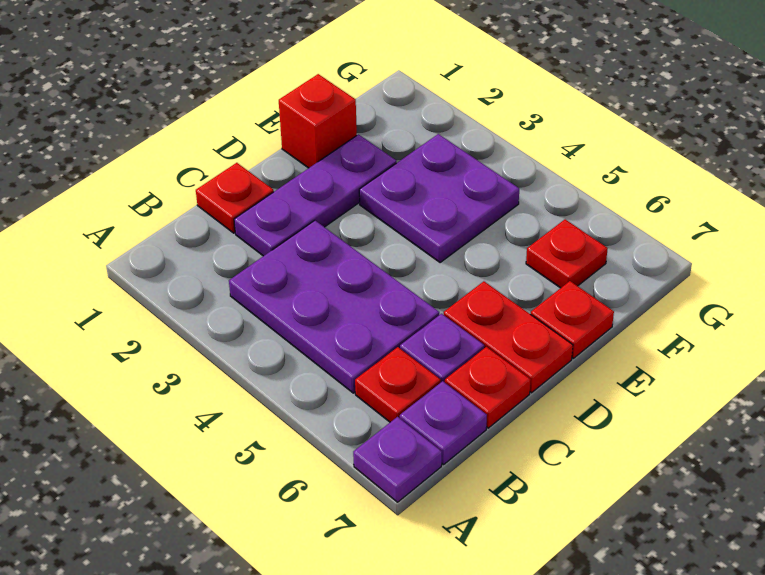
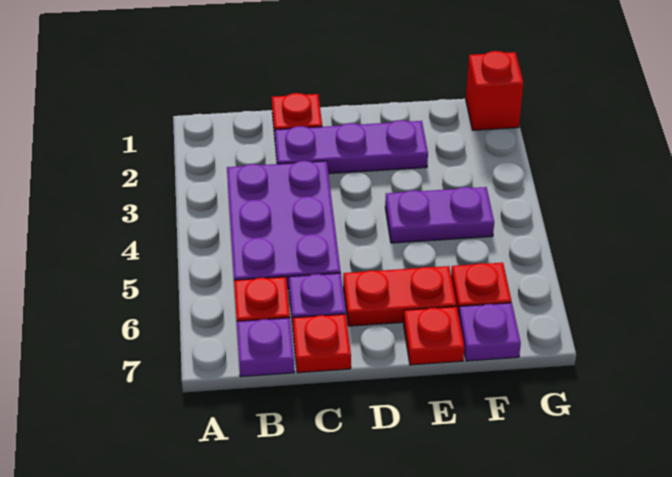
purple 1x1 plate [353,417,442,502] -> purple 1x1 plate moved to [459,303,521,361]
red 1x2 plate [444,281,573,393] -> red 1x2 plate turned to [343,266,456,326]
red 1x1 brick [279,74,357,168] -> red 1x1 brick moved to [466,51,524,130]
purple 2x2 plate [359,134,519,263] -> purple 1x2 plate [385,187,494,243]

